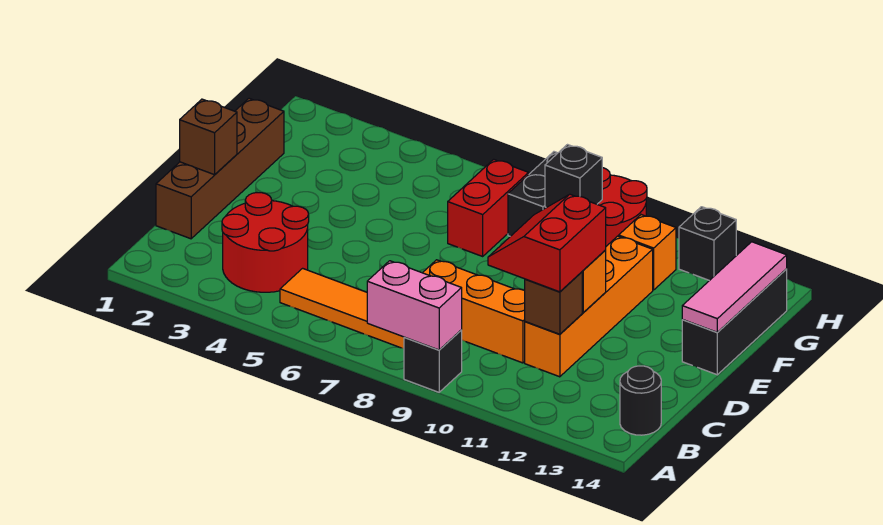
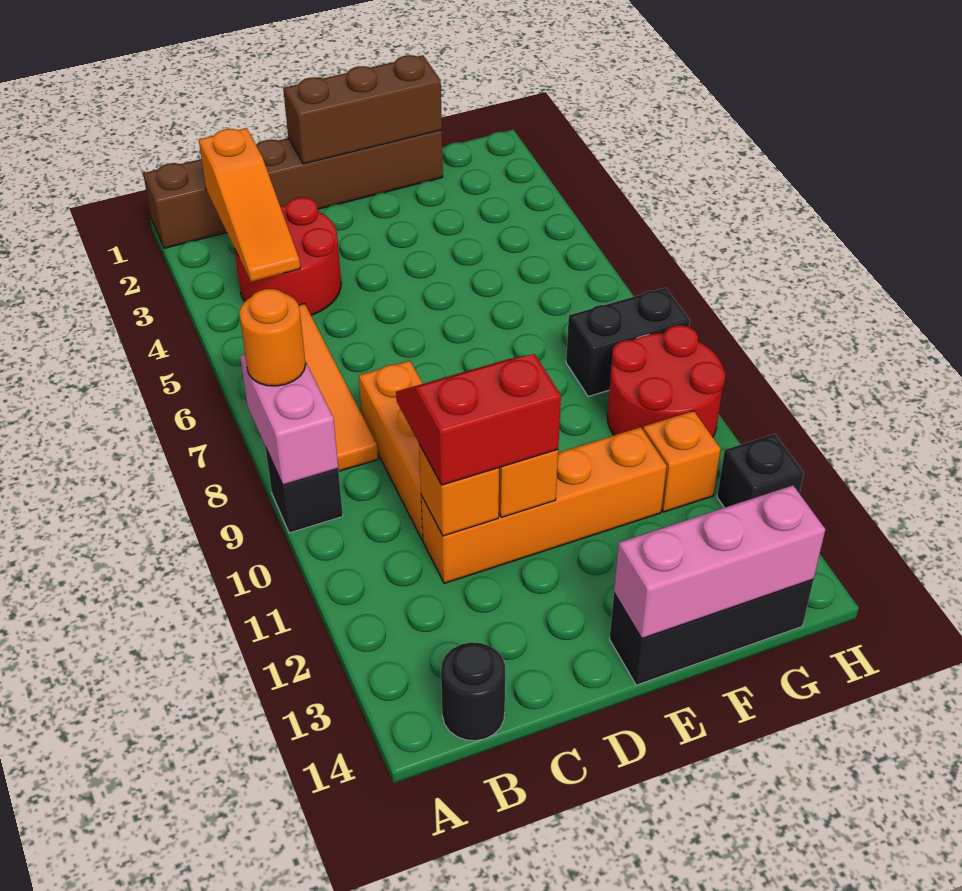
none -> orange 1x1 round brick [239,289,306,386]
none -> orange 1x3 slope [199,128,300,282]
brown 1x4 brick [156,98,284,239] -> brown 1x6 brick [143,130,443,248]
brown 1x1 brick [525,272,582,334] -> orange 1x1 brick [419,444,499,536]
brown 1x1 brick [180,99,237,175] -> brown 1x3 brick [283,55,442,164]
pink 1x3 tile [682,242,787,332] -> pink 1x3 brick [614,485,825,639]
red 1x2 brick [448,159,529,256] -> none
black 1x1 brick [545,145,602,208] -> none

